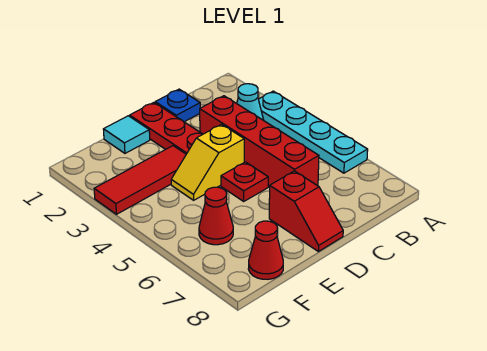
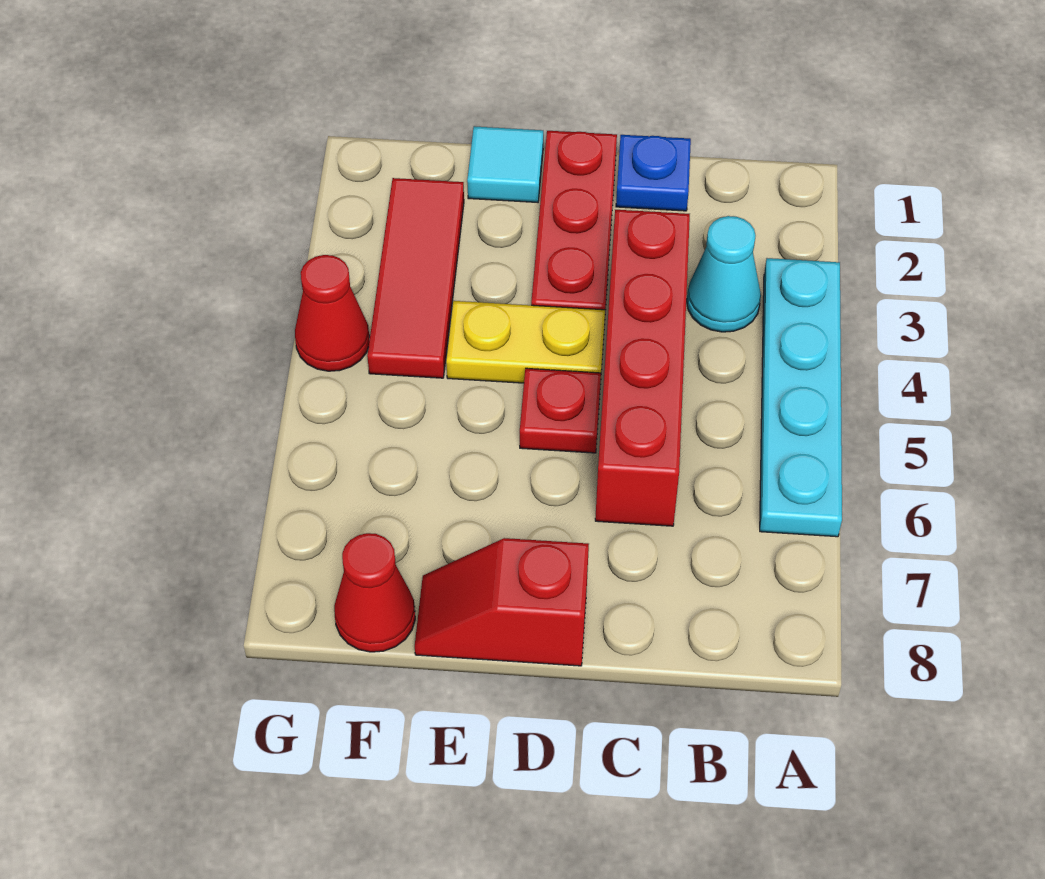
yellow 1x2 slope [171,124,244,200] -> yellow 1x2 plate [446,301,605,383]
red 1x2 slope [269,171,343,252] -> red 1x2 slope turned to [415,538,589,666]
red 1x3 tile [94,146,186,214] -> red 1x3 tile turned to [367,178,464,378]
red 1x1 cone [199,187,233,245] -> red 1x1 cone moved to [295,255,369,371]

